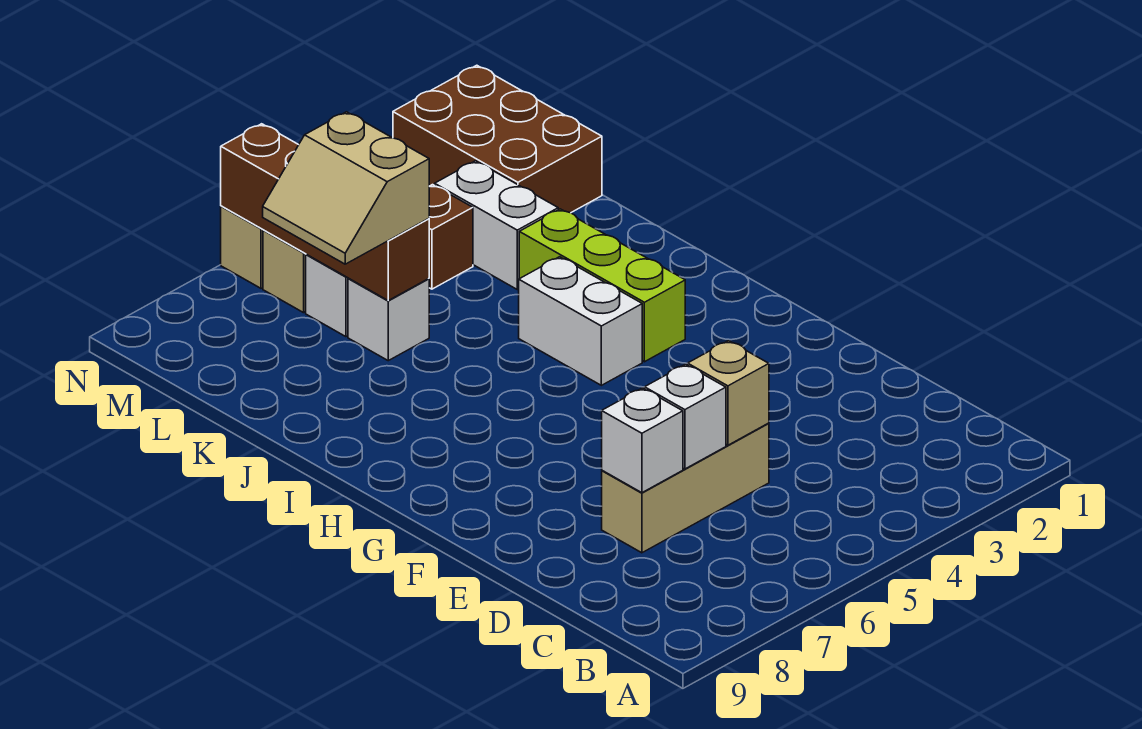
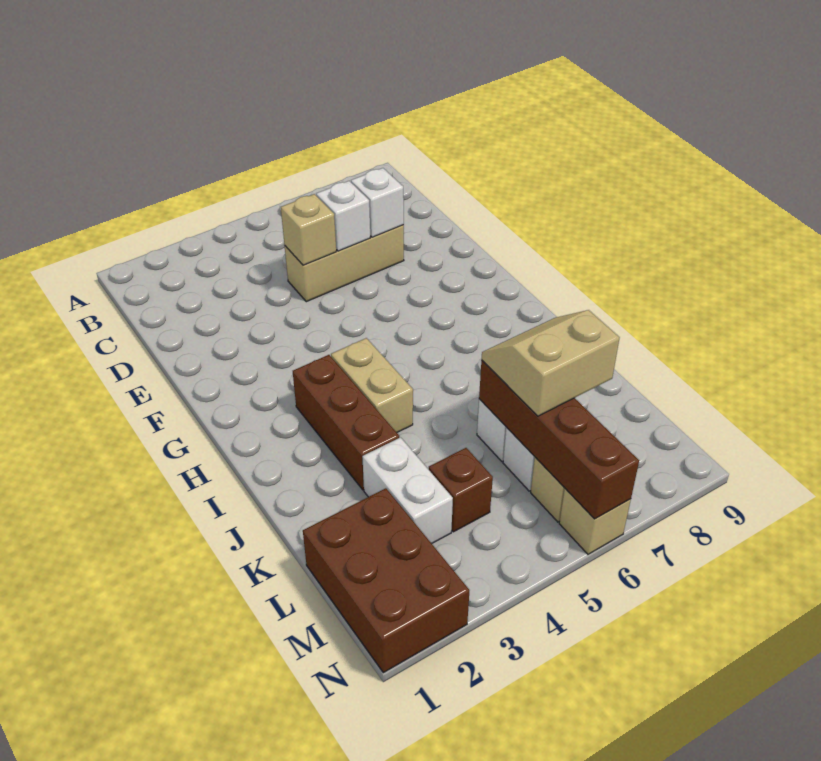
lime 1x3 brick [519,209,685,362] -> brown 1x3 brick [293,355,399,490]
white 1x2 brick [519,257,642,385] -> tan 1x2 brick [331,338,413,433]
tan 2x2 slope [263,112,429,264] -> tan 2x2 slope turned to [482,310,620,416]

